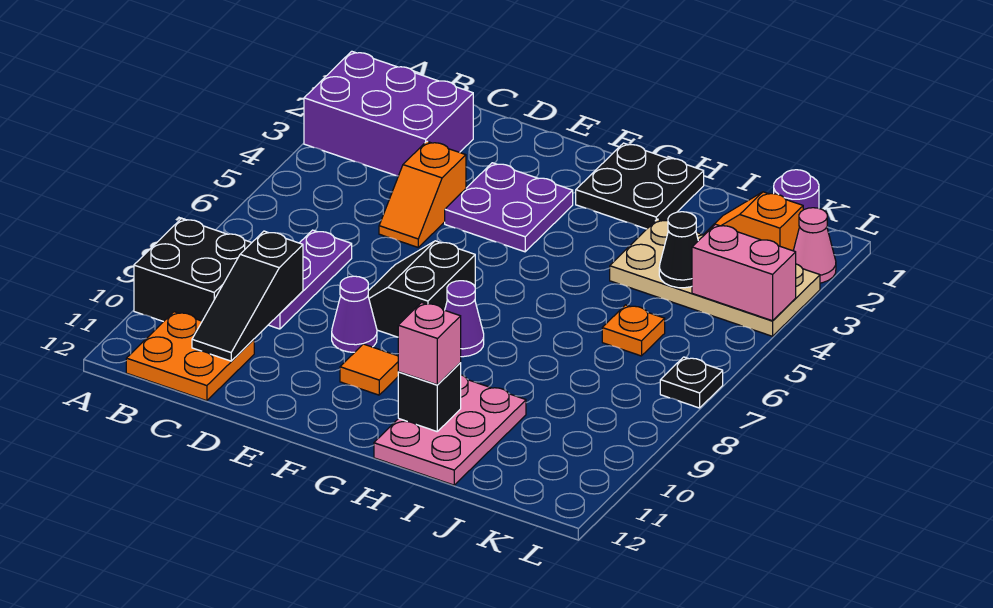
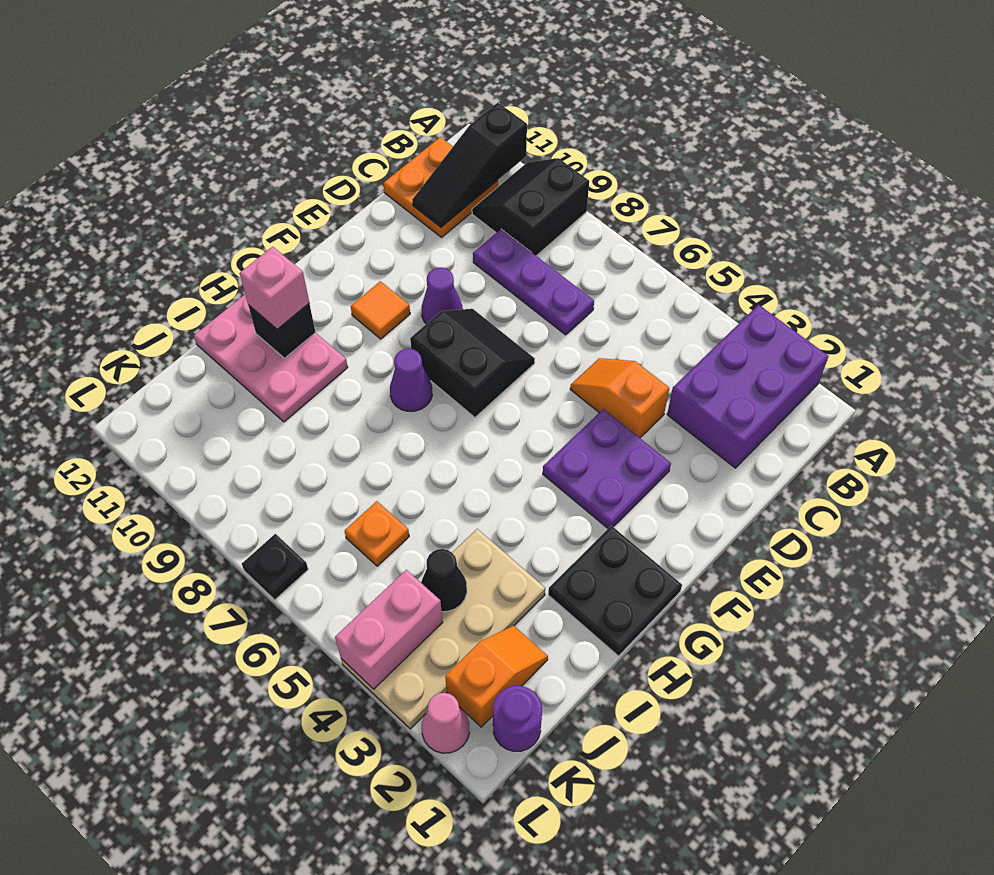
black 2x2 brick [134,219,252,322] -> black 2x2 slope [472,158,589,256]
black 1x3 slope [192,231,303,361] -> black 1x3 slope turned to [412,103,527,227]

